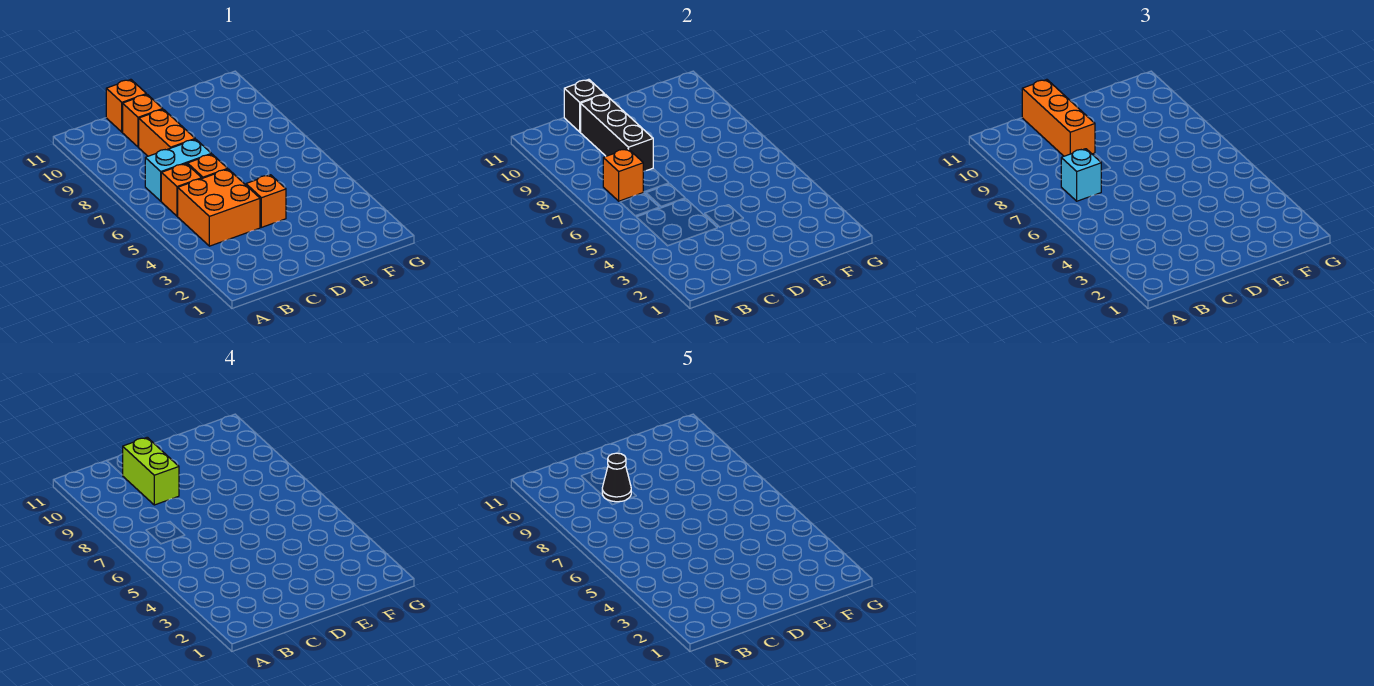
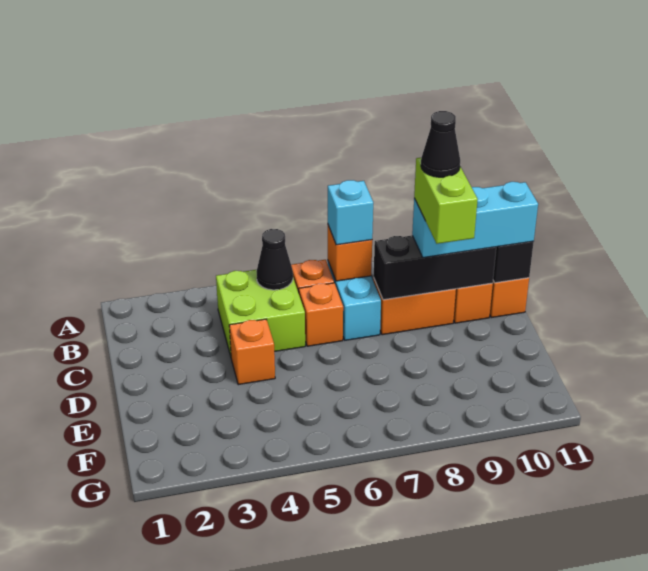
orange 2x2 brick [178,169,260,246] -> lime 2x2 brick [216,270,305,356]
none -> black 1x1 cone [256,229,293,290]
orange 1x3 brick [1022,79,1095,156] -> cyan 1x3 brick [412,182,538,257]
lime 1x2 brick [123,437,179,505] -> lime 1x2 brick turned to [414,158,478,244]

